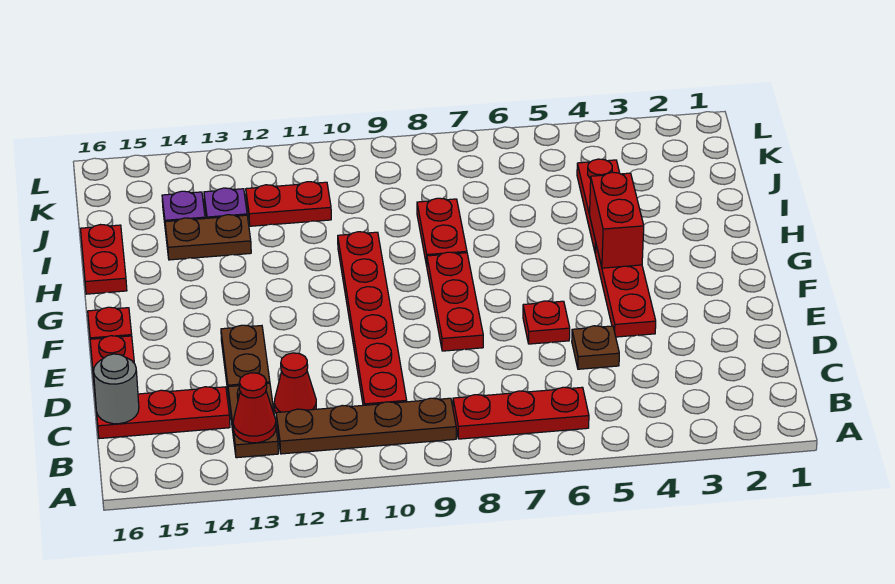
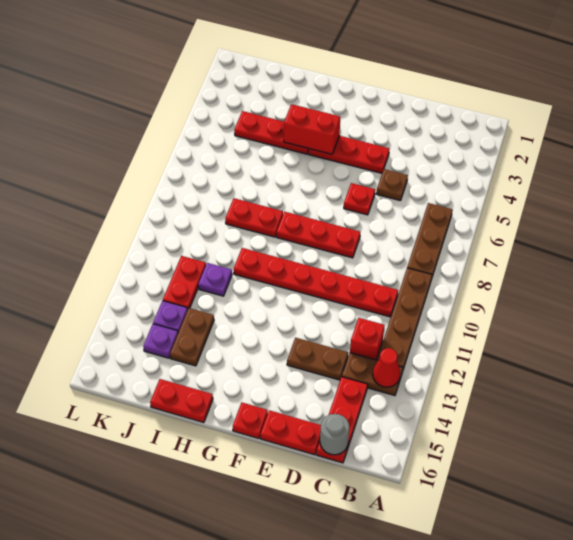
red 1x3 plate [453,387,589,439] -> brown 1x3 plate [407,203,453,277]
red 1x1 cone [274,353,316,413] -> red 1x1 brick [350,318,385,360]
none -> purple 1x1 plate [198,263,232,296]

